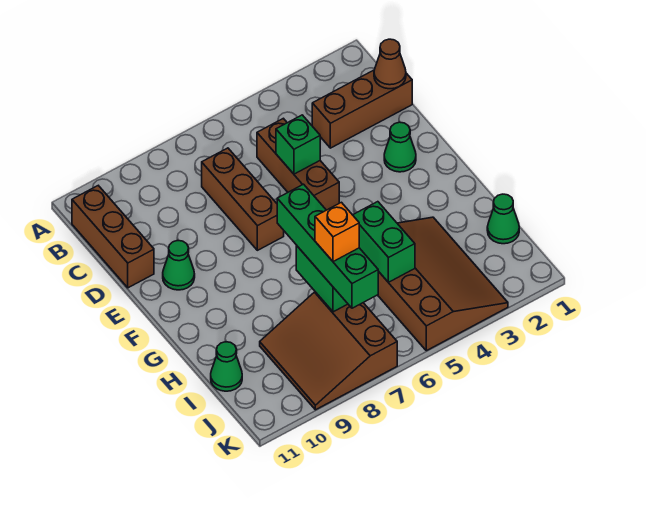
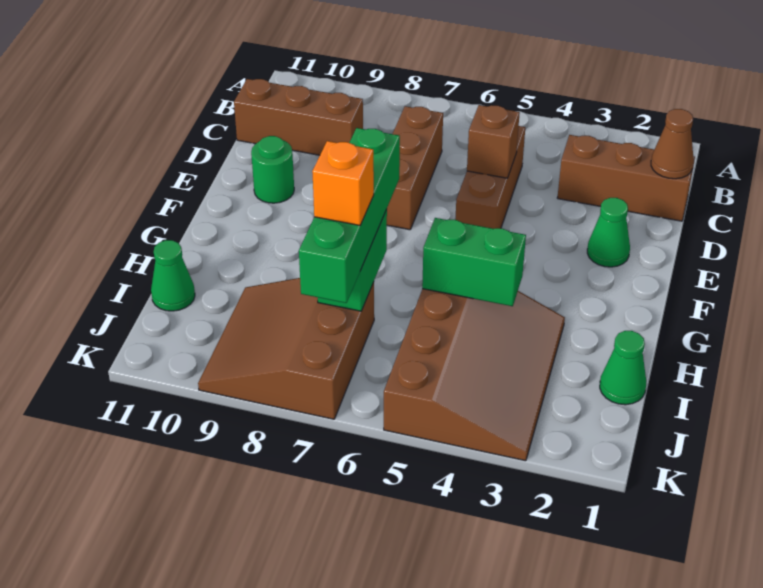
brown 1x3 brick [72,186,154,288] -> brown 1x3 brick turned to [234,79,363,155]
green 1x1 brick [276,115,320,174] -> brown 1x1 brick [467,105,520,178]
green 1x1 cone [163,240,195,290] -> green 1x1 round brick [251,136,294,203]
green 1x2 brick [353,202,415,283] -> green 1x2 brick turned to [422,218,526,306]

